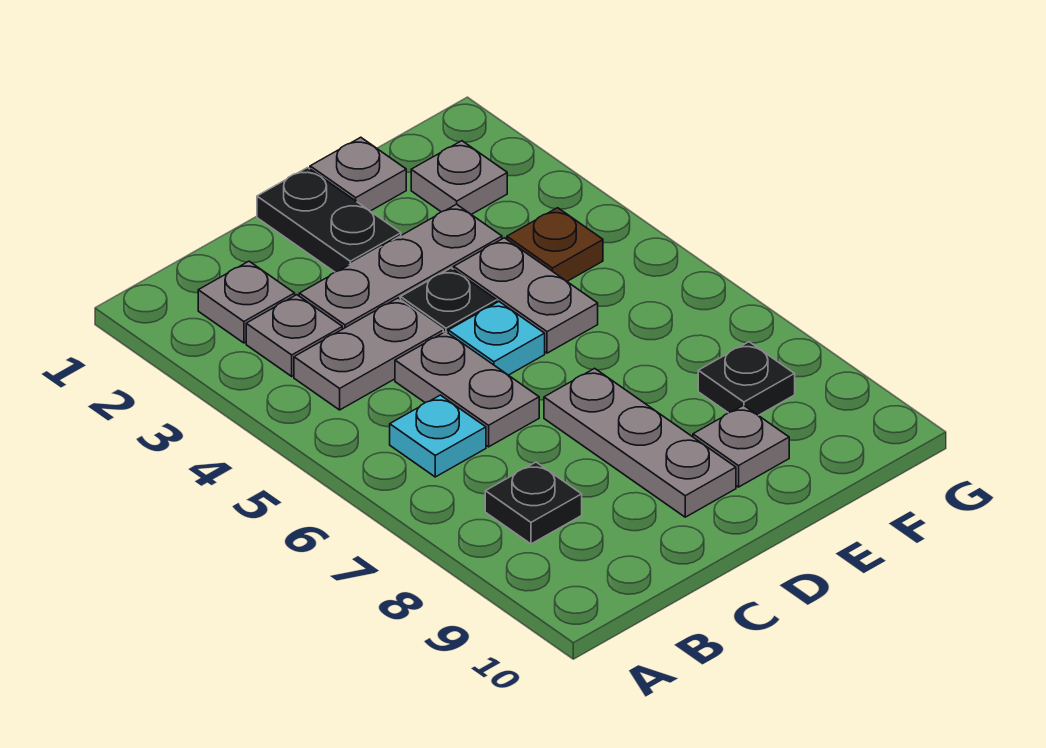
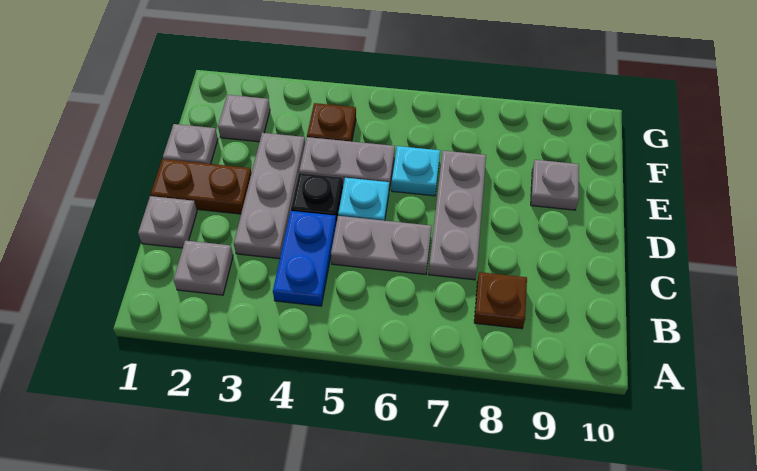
grey 1x1 plate [246,295,342,376] -> grey 1x1 plate moved to [138,196,197,248]
grey 1x2 plate [294,298,443,410] -> blue 1x2 plate [273,211,336,306]
cyan 1x1 plate [390,395,486,477] -> cyan 1x1 plate moved to [392,146,440,196]
black 1x1 plate [485,462,582,544] -> brown 1x1 plate [474,272,527,329]
black 1x2 plate [257,168,401,272] -> brown 1x2 plate [151,159,252,214]
grey 1x3 plate [544,368,736,517] -> grey 1x3 plate turned to [429,151,486,280]
black 1x1 plate [698,342,795,415] -> none

